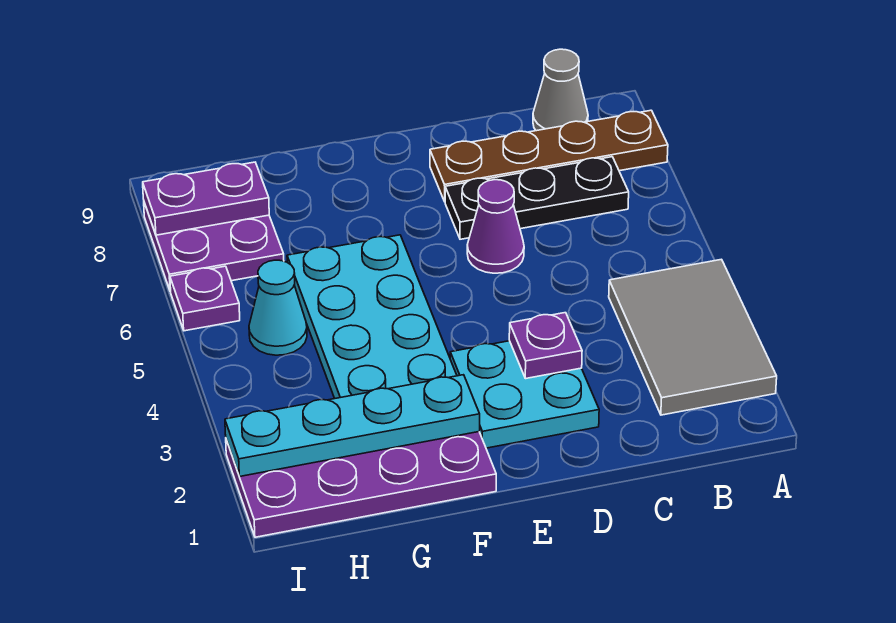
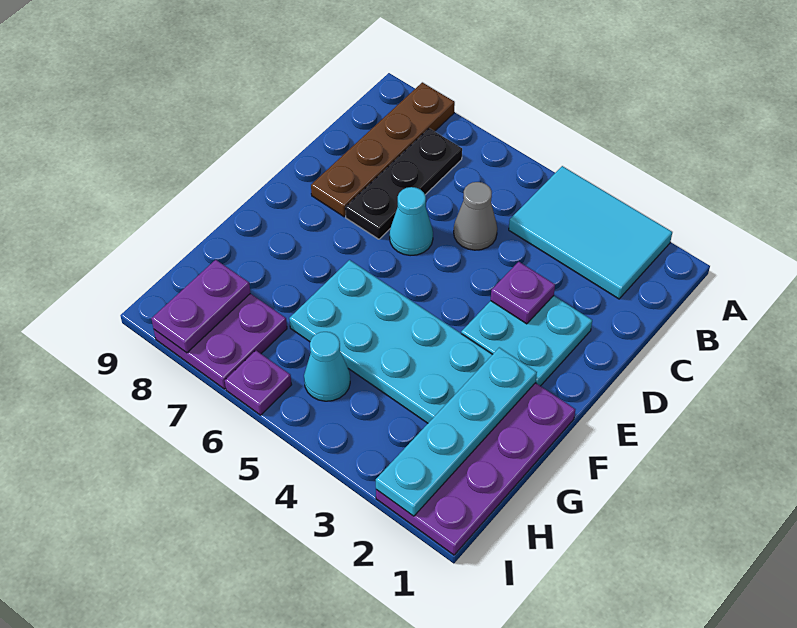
grey 2x3 tile [609,259,777,415] -> cyan 2x3 tile [509,166,672,299]
grey 1x1 cone [533,49,588,131] -> grey 1x1 cone moved to [454,182,497,250]
purple 1x1 cone [467,180,524,273] -> cyan 1x1 cone [390,187,433,256]

